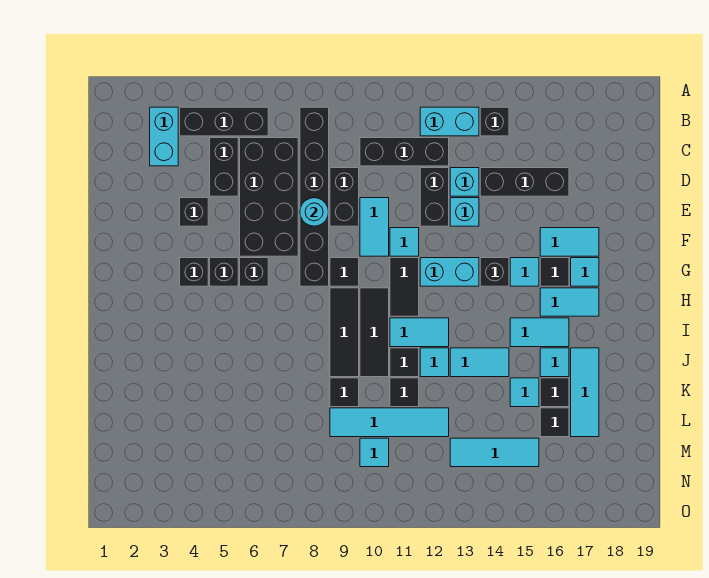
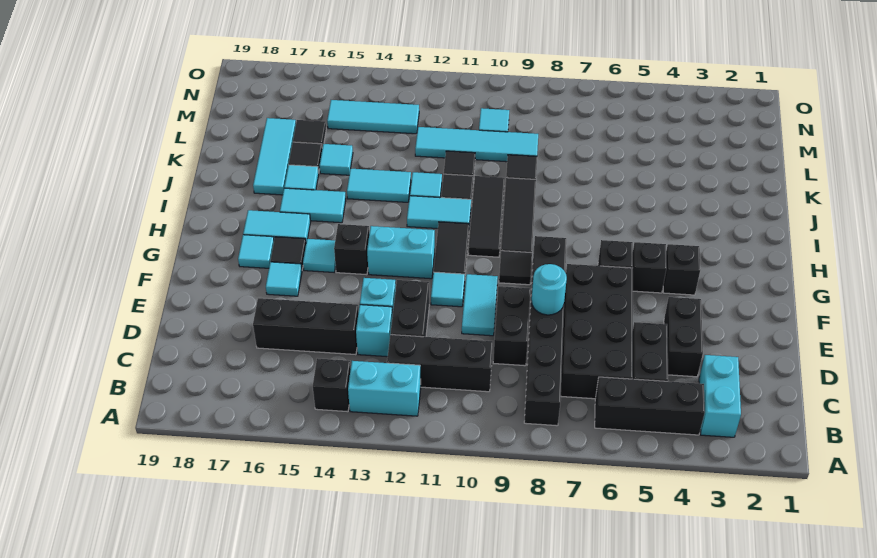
black 1x1 brick [180,198,208,226] -> black 1x2 brick [664,297,703,377]
cyan 1x2 tile [540,228,599,256] -> cyan 1x1 tile [266,262,302,296]

